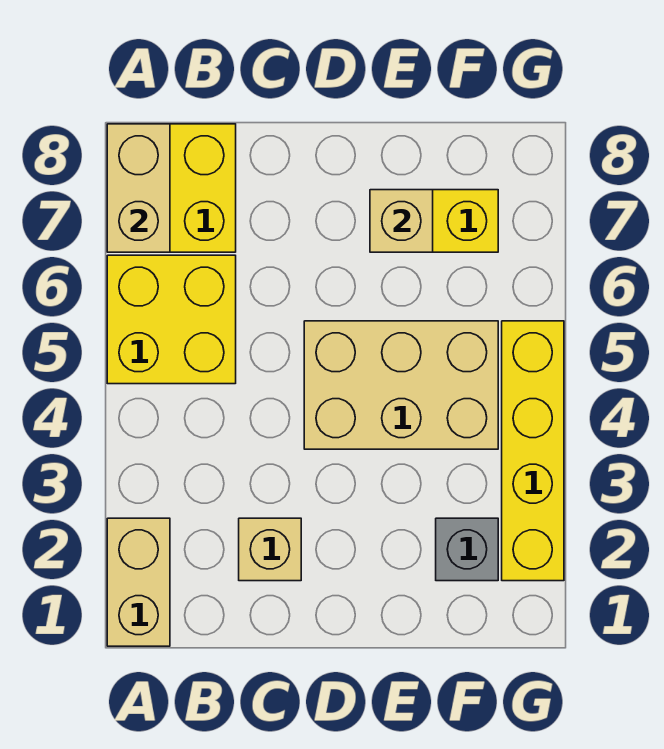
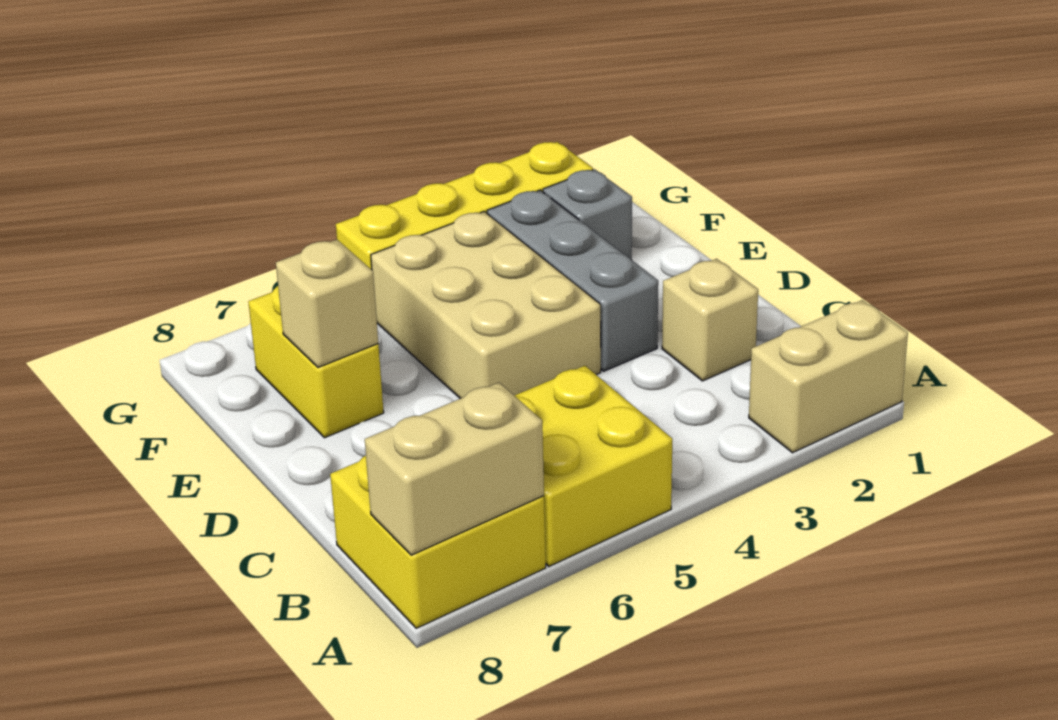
none -> grey 1x3 brick [487,190,658,371]

